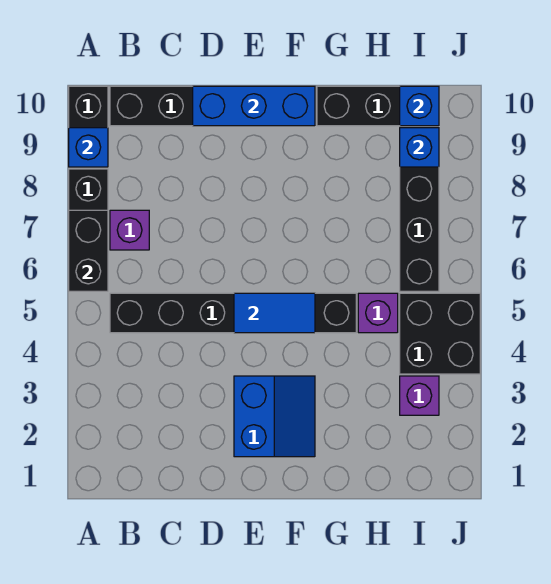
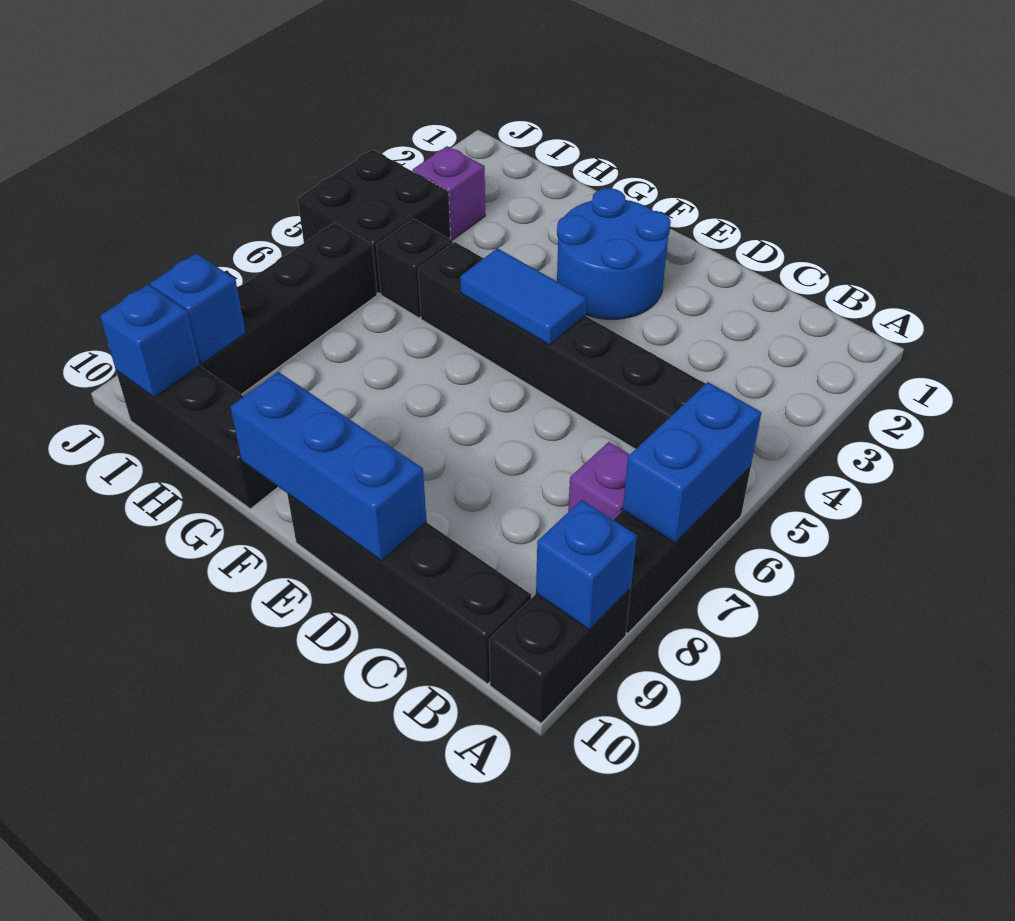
black 1x2 brick [69,210,108,291] -> blue 1x2 brick [623,382,761,543]
blue 2x2 slope [234,376,315,457] -> blue 2x2 round brick [557,188,671,319]
purple 1x1 brick [358,293,398,333] -> black 1x1 brick [376,219,453,318]

